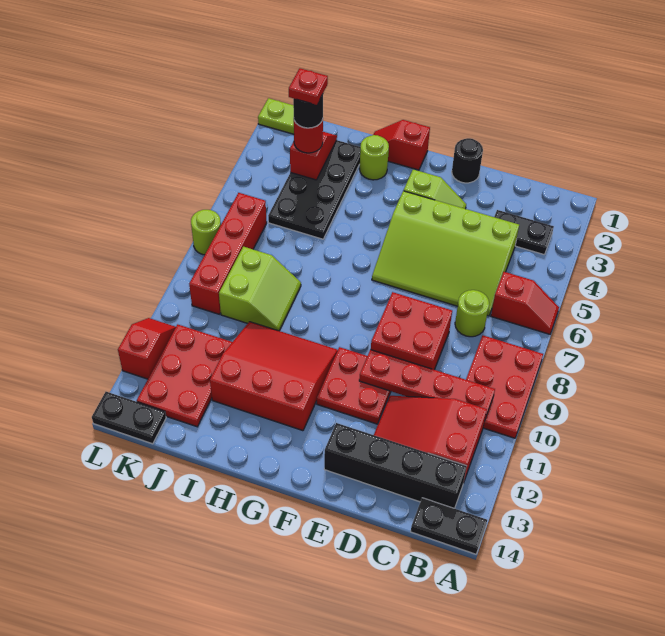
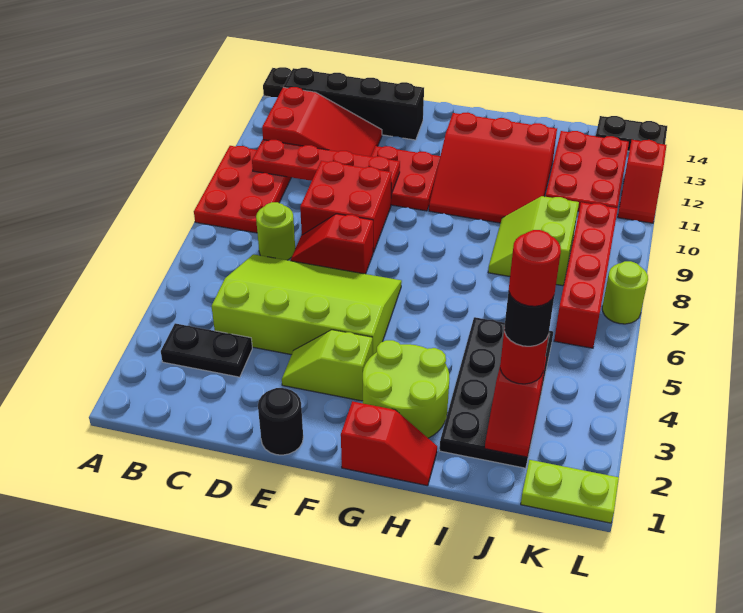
red 1x2 slope [491,272,559,334] -> red 1x2 slope moved to [291,214,373,274]
lime 1x1 round brick [360,135,389,180] -> lime 2x2 round brick [362,340,450,438]
red 1x1 plate [289,68,328,105] -> red 1x1 round brick [509,230,561,306]

